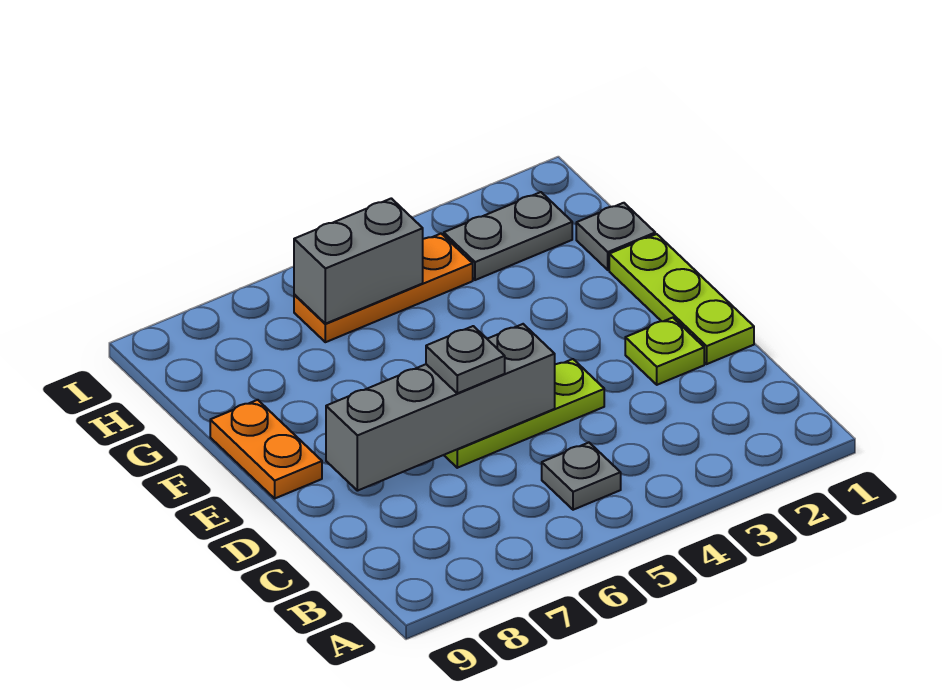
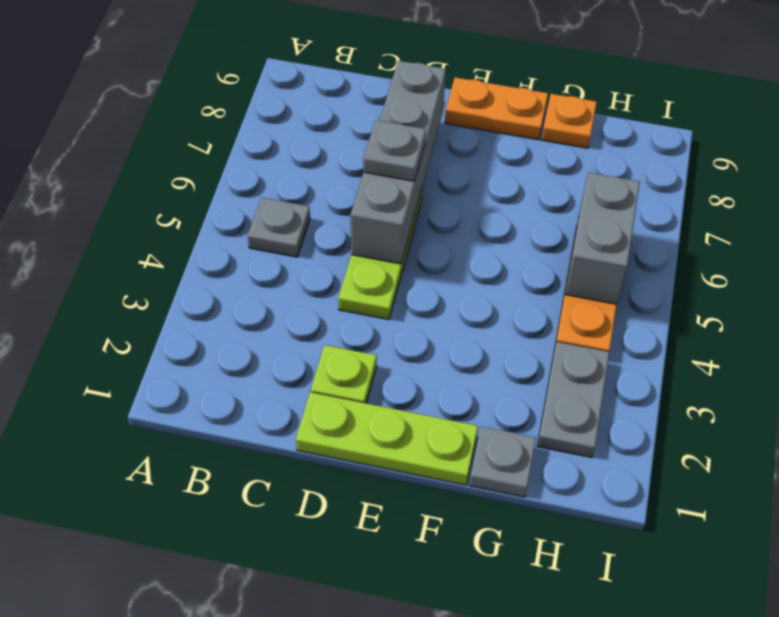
none -> orange 1x1 plate [542,94,597,148]

